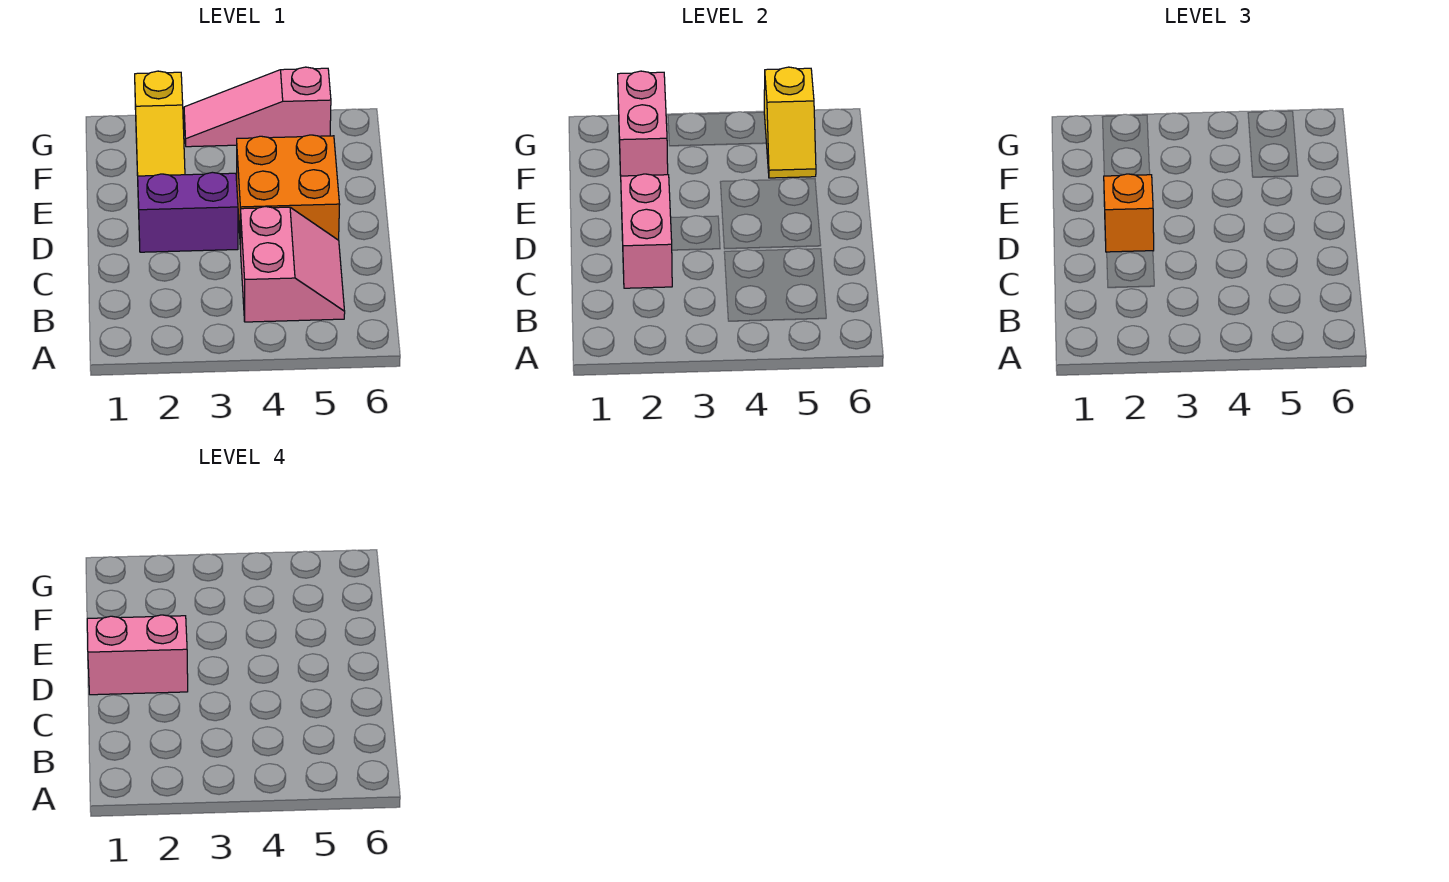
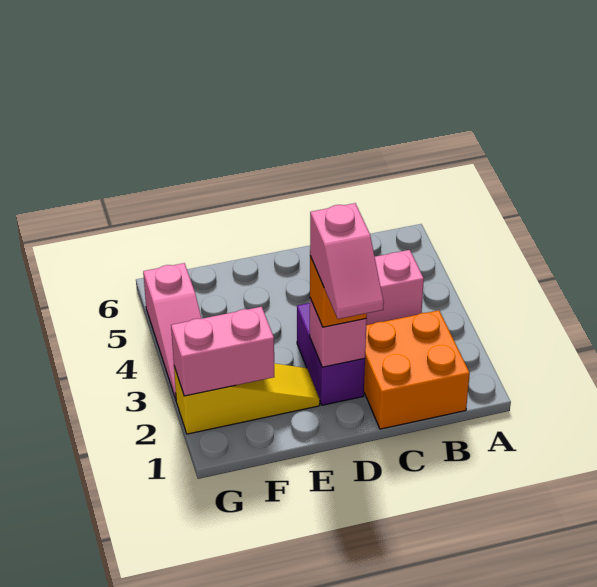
pink 1x2 brick [621,174,672,288] -> pink 1x1 brick [310,298,367,367]
pink 1x2 brick [87,615,188,695] -> pink 1x2 slope [310,203,384,319]
orange 2x2 brick [237,135,340,249] -> orange 2x2 brick moved to [364,310,470,429]
yellow 1x2 slope [764,67,816,178] -> none

